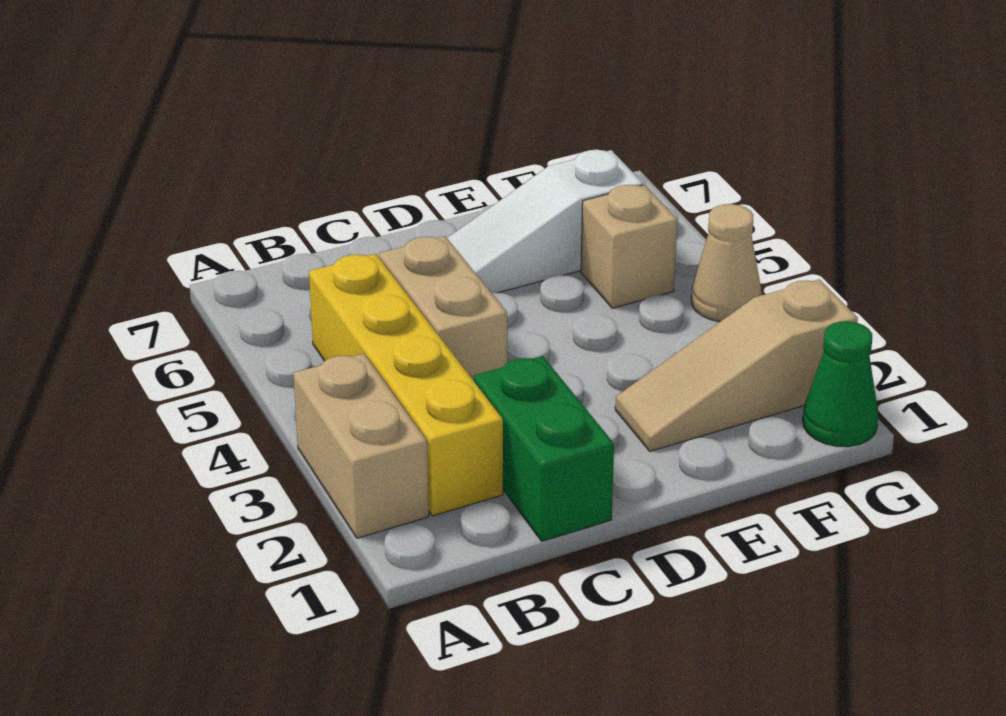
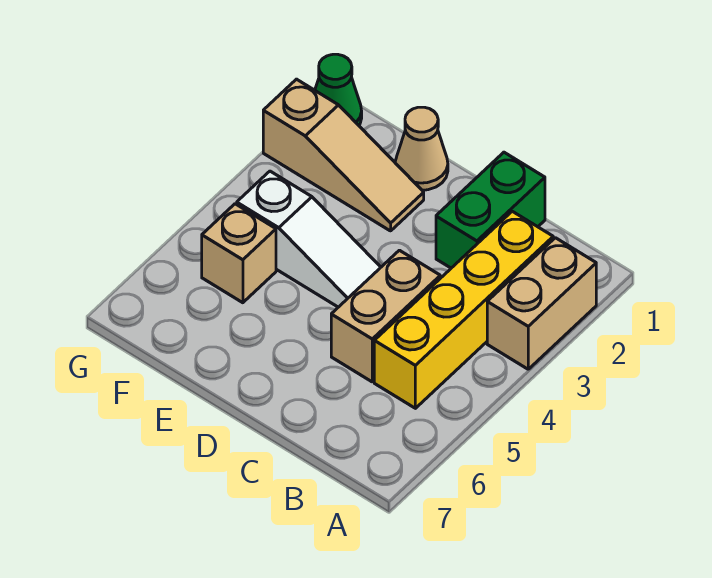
white 1x3 slope [447,150,643,293] -> white 1x3 slope moved to [237,171,381,307]
tan 1x1 cone [691,204,761,322] -> tan 1x1 cone moved to [395,107,448,190]

